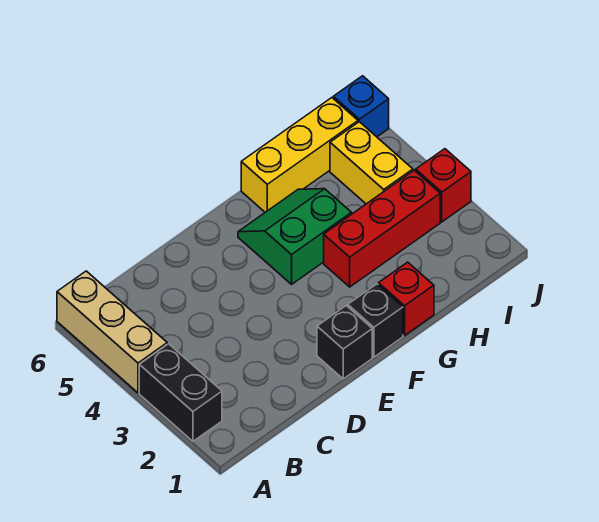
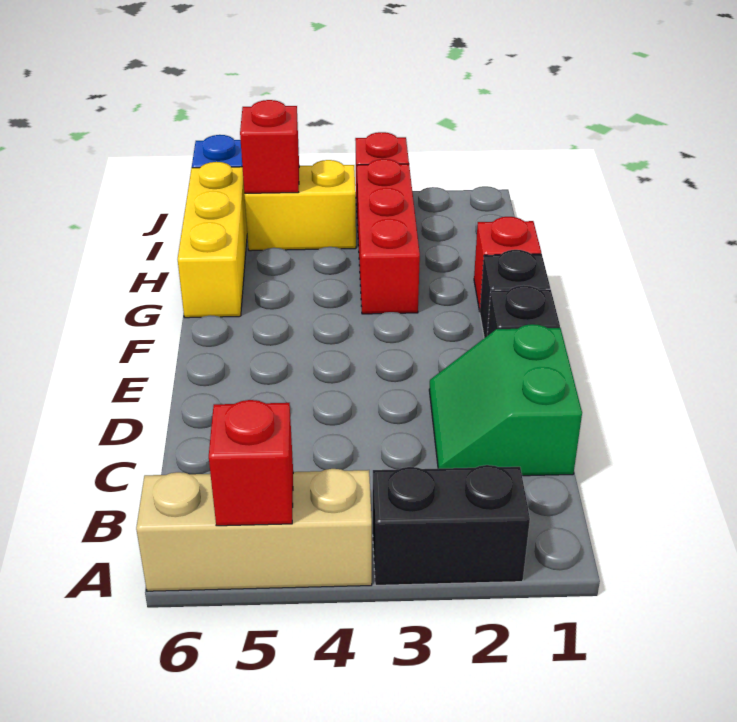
none -> red 1x1 brick [209,400,293,526]
green 2x2 slope [238,189,352,284] -> green 2x2 slope moved to [429,324,582,476]
none -> red 1x1 brick [240,100,299,193]

